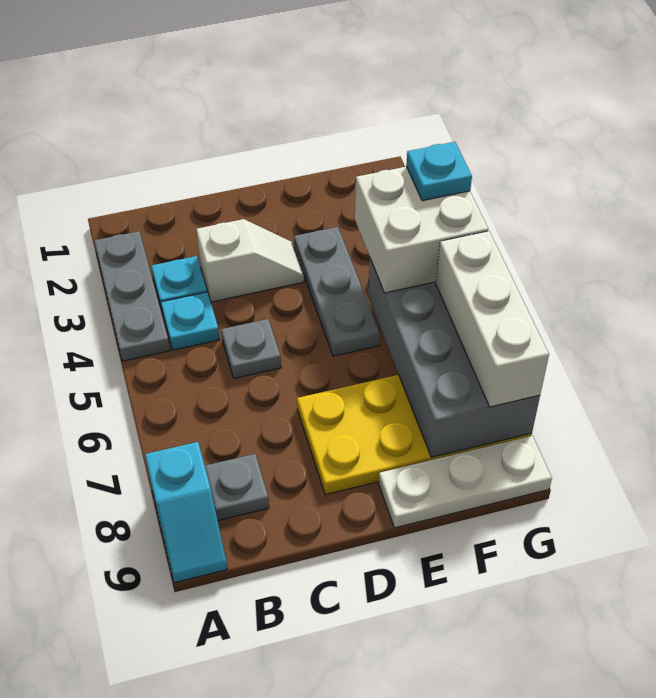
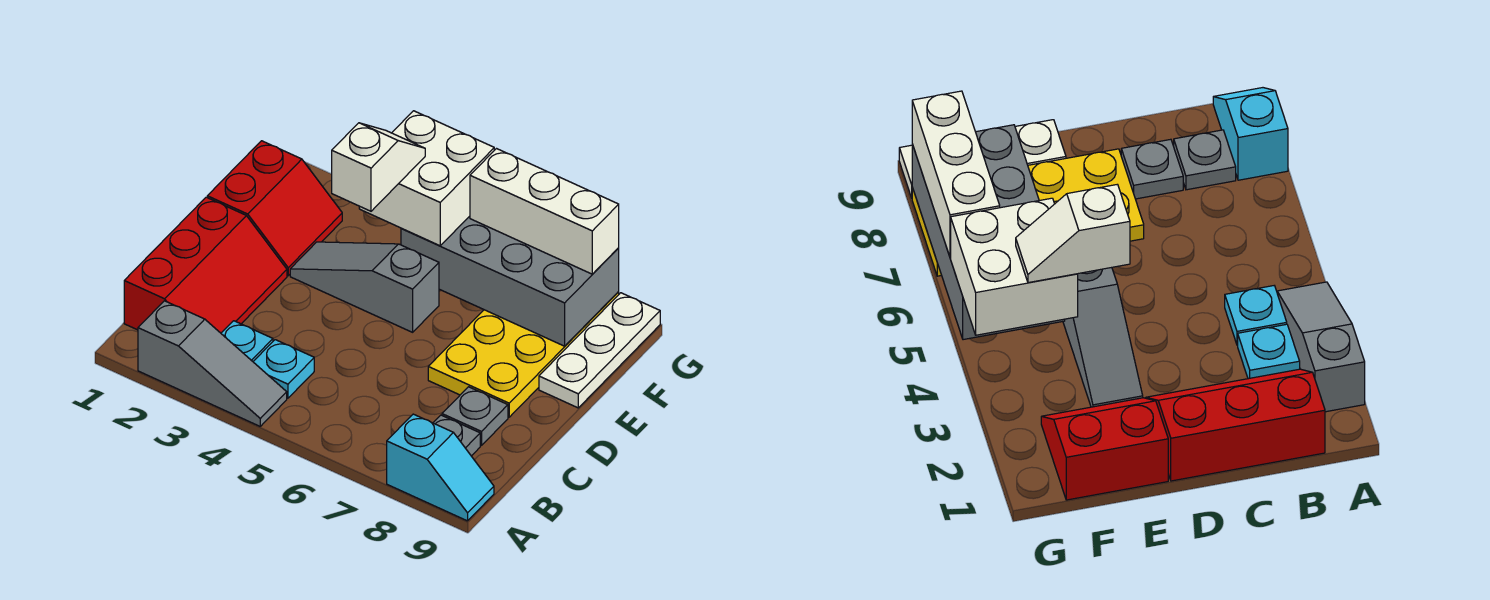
grey 1x3 plate [94,231,170,361] -> grey 1x3 slope [138,301,287,426]
none -> red 2x3 slope [124,197,287,333]
white 1x2 slope [196,219,304,302] -> white 1x2 slope moved to [332,123,425,211]
grey 1x1 plate [221,319,281,378] -> grey 1x1 plate moved to [442,387,508,446]
none -> red 2x2 slope [207,141,342,276]
grey 1x3 plate [294,227,380,356] -> grey 1x3 slope [290,242,439,332]
cyan 1x1 plate [406,142,472,201] -> none

